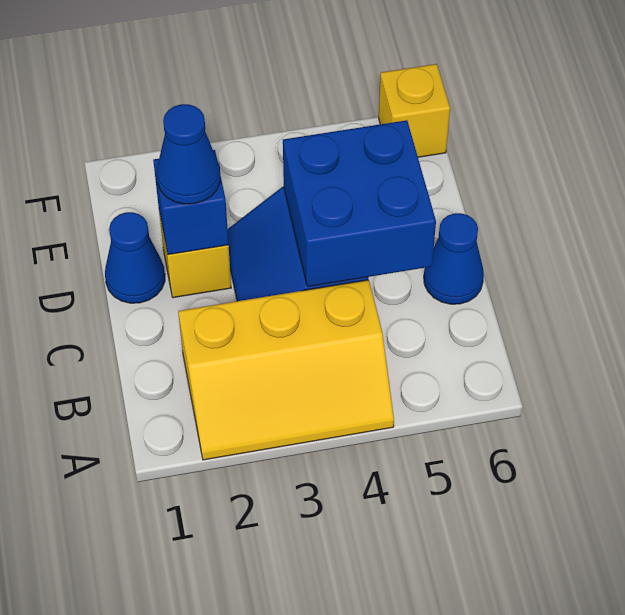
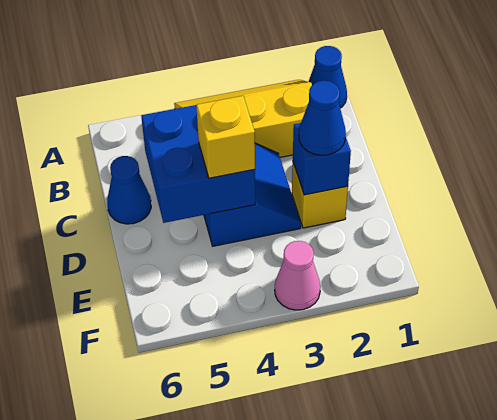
blue 1x1 cone [105,212,165,303] -> blue 1x1 cone moved to [308,46,347,108]
none -> pink 1x1 cone [275,241,320,310]
yellow 1x1 brick [379,64,450,157] -> yellow 1x1 brick moved to [196,96,255,178]

